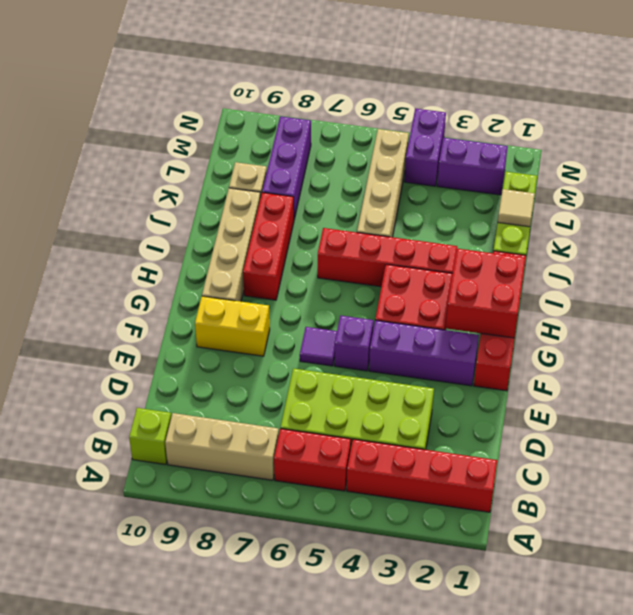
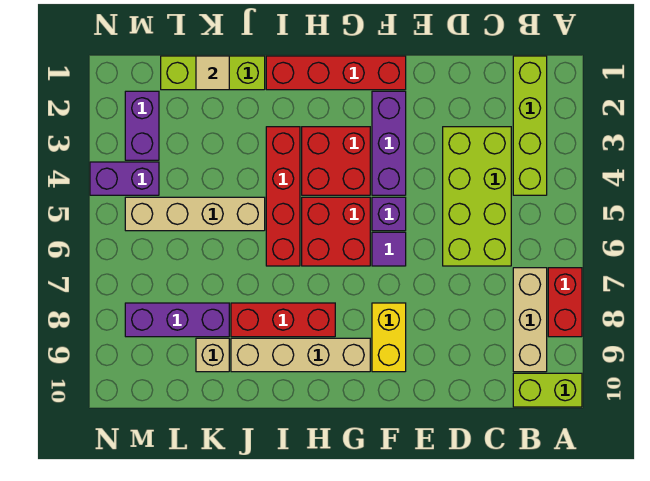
red 1x4 brick [347,439,497,512] -> lime 1x4 brick [513,56,547,195]
red 1x2 brick [274,429,351,491] -> red 1x2 brick moved to [548,268,582,337]
lime 1x1 brick [129,408,171,465] -> lime 1x2 brick [513,373,582,407]
red 2x2 brick [446,249,526,338] -> red 2x2 brick moved to [302,197,370,266]

